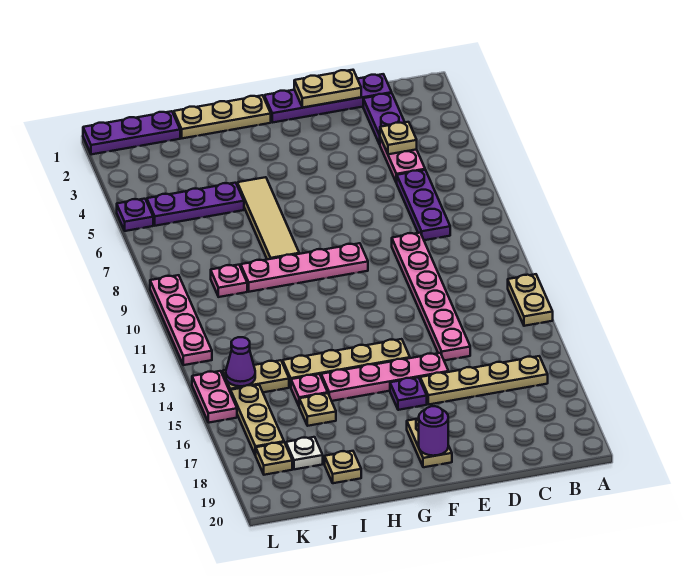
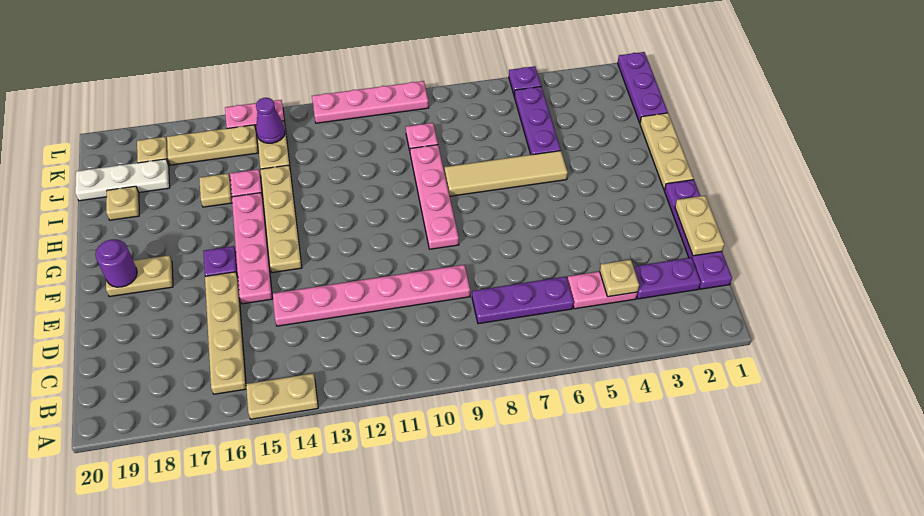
tan 1x2 plate [508,274,553,326] -> tan 1x2 plate moved to [246,374,318,419]
white 1x1 plate [286,437,323,469] -> white 1x3 plate [75,159,170,201]

